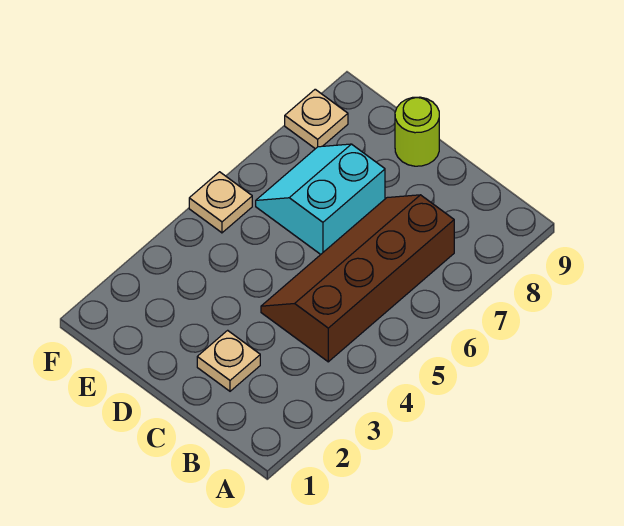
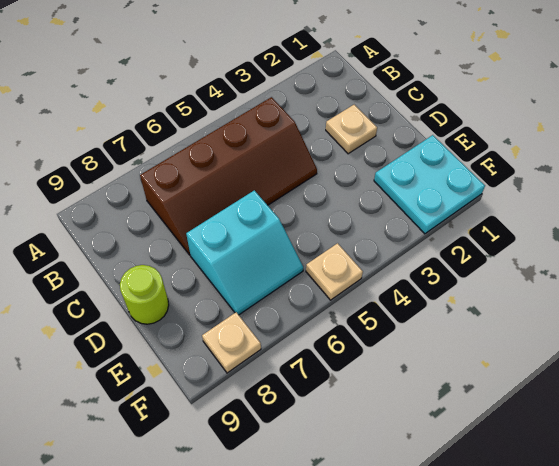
none -> cyan 2x2 plate [374,135,485,234]

